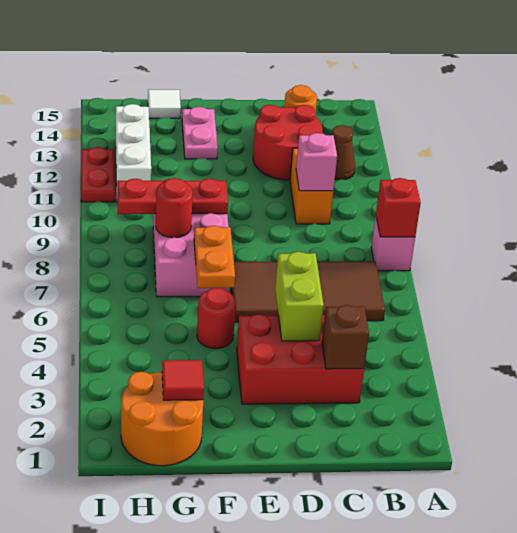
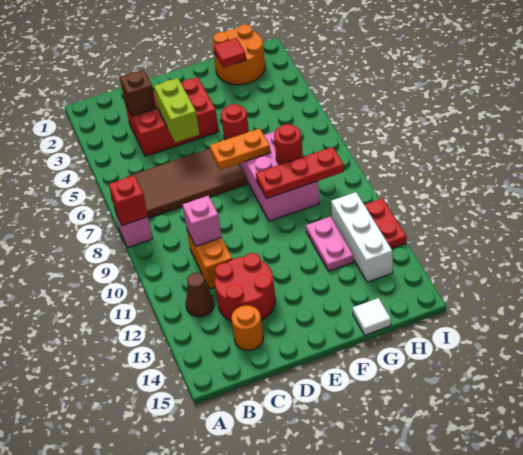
orange 1x2 plate [194,226,235,288] -> orange 1x2 plate turned to [210,129,271,170]
pink 1x2 plate [182,107,218,159] -> pink 1x2 plate moved to [306,216,354,271]

